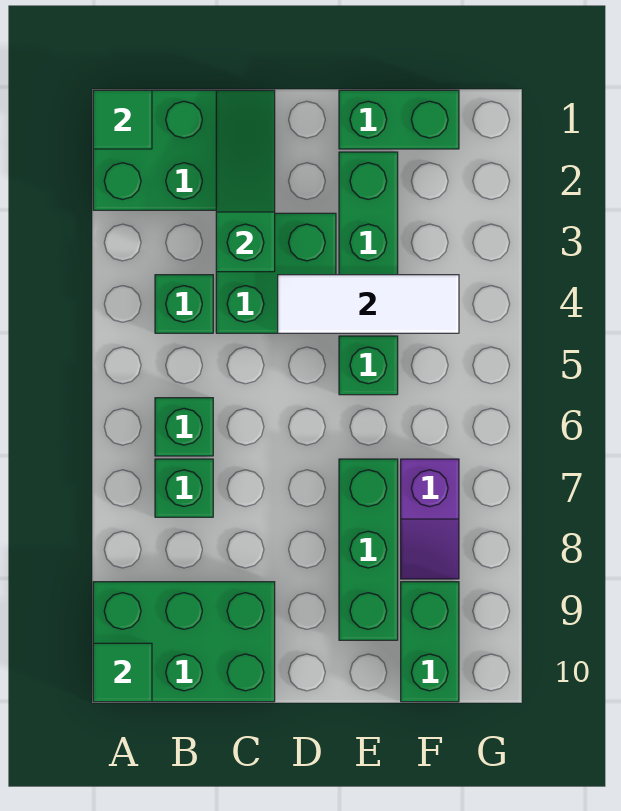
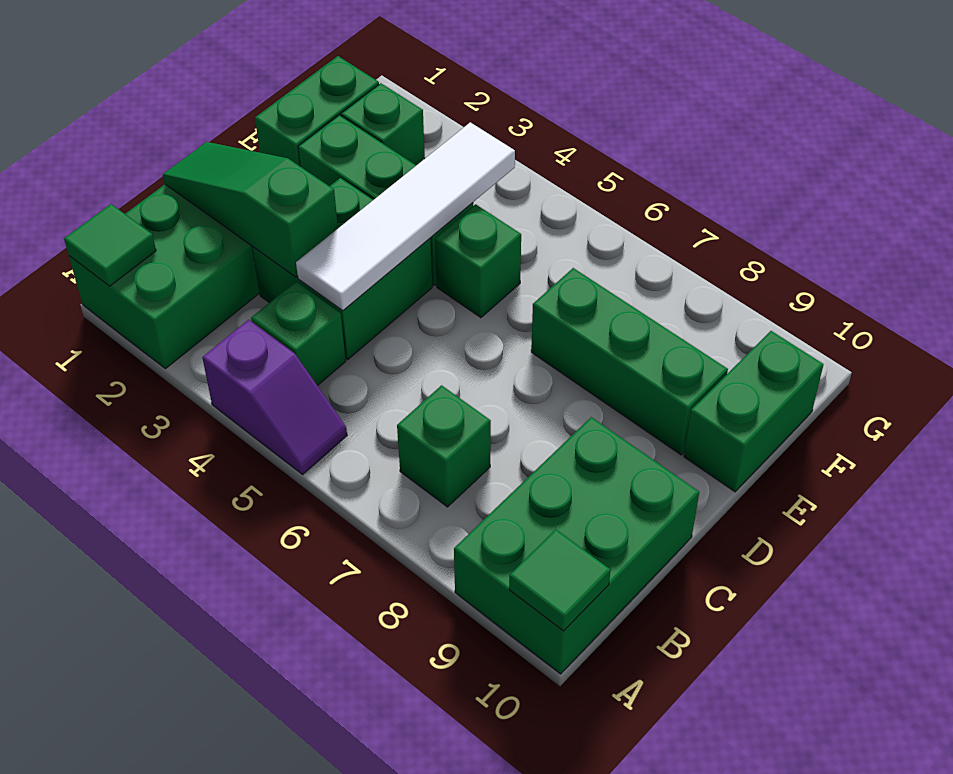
green 1x1 brick [155,398,213,456] -> green 1x1 brick moved to [341,83,425,165]
white 1x3 tile [278,275,459,333] -> white 1x4 tile [296,122,515,311]
purple 1x2 slope [401,459,459,579] -> purple 1x2 slope moved to [202,320,347,474]
green 1x2 brick [401,582,459,702] -> green 1x2 brick turned to [684,331,823,492]

